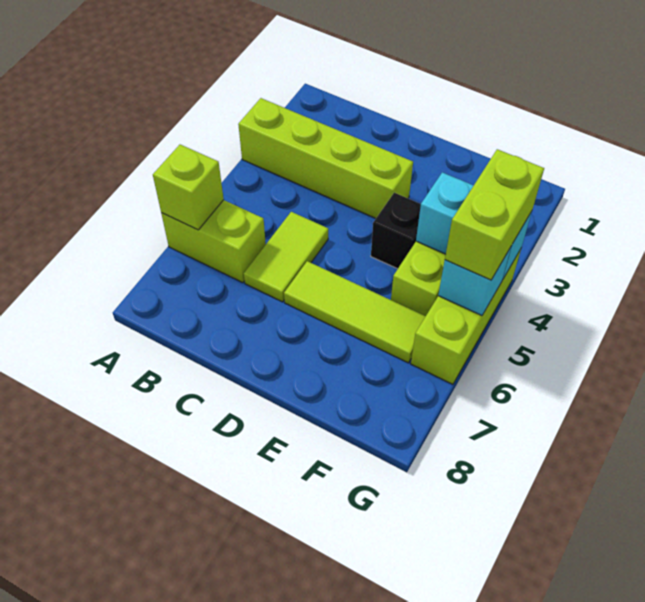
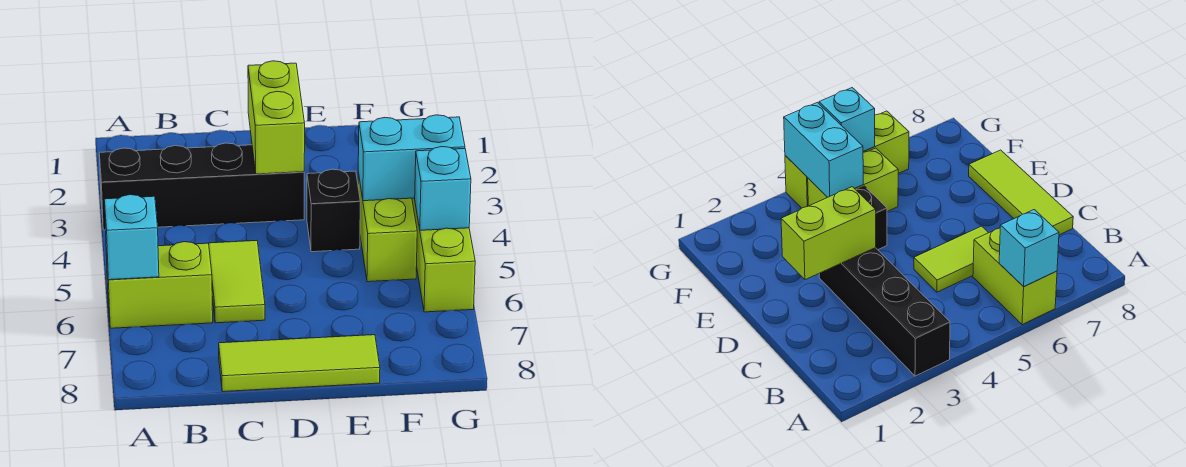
lime 1x4 brick [238,98,413,219] -> black 1x4 brick [99,143,304,230]
lime 1x1 brick [153,145,224,230] -> cyan 1x1 brick [104,195,159,280]
lime 1x3 tile [284,261,426,363] -> lime 1x3 tile moved to [219,335,380,392]
lime 1x2 brick [445,149,544,280] -> lime 1x2 brick moved to [248,61,305,174]

